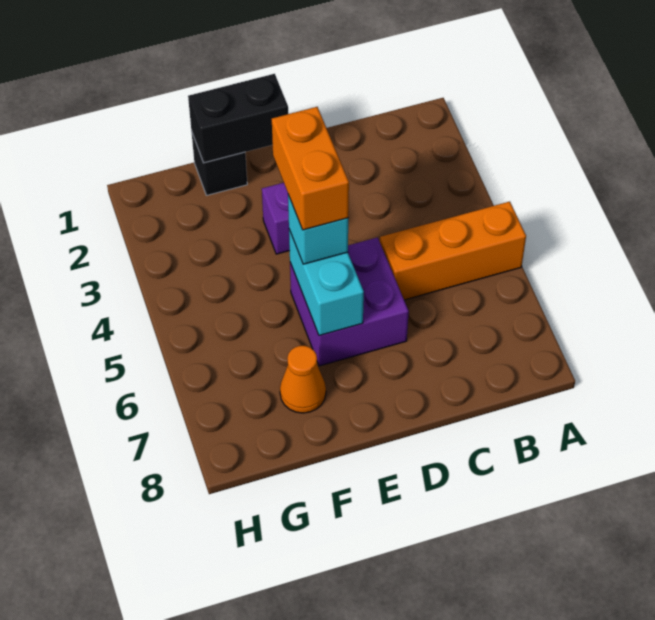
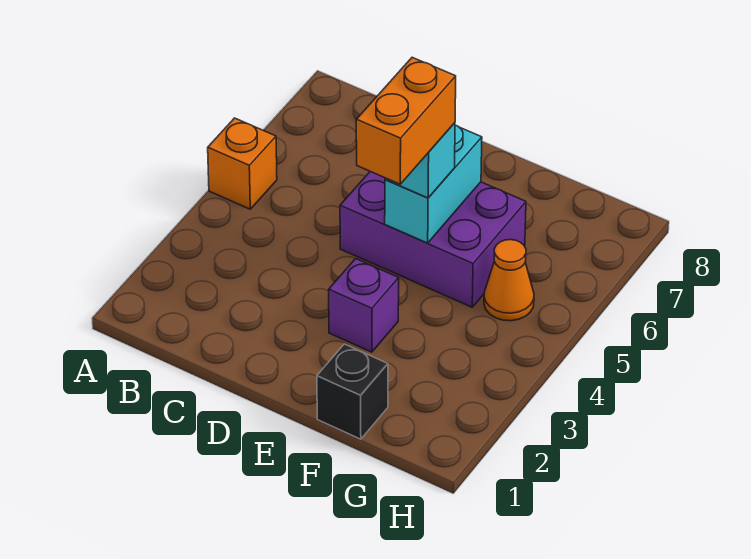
orange 1x3 brick [380,202,526,300] -> orange 1x1 brick [208,118,277,209]
purple 2x2 brick [290,238,409,366] -> purple 2x3 brick [340,172,526,307]
black 1x2 brick [188,74,288,163] -> none
orange 1x1 cone [280,346,326,413] -> orange 1x1 cone moved to [484,240,534,321]

